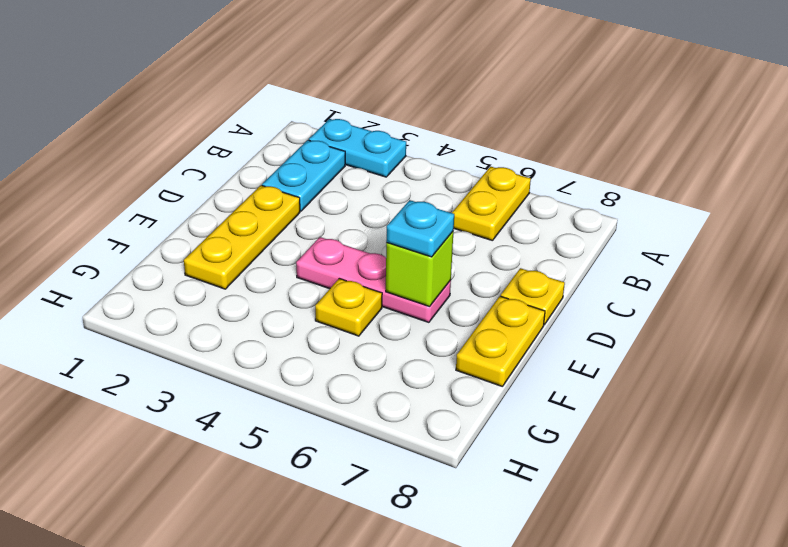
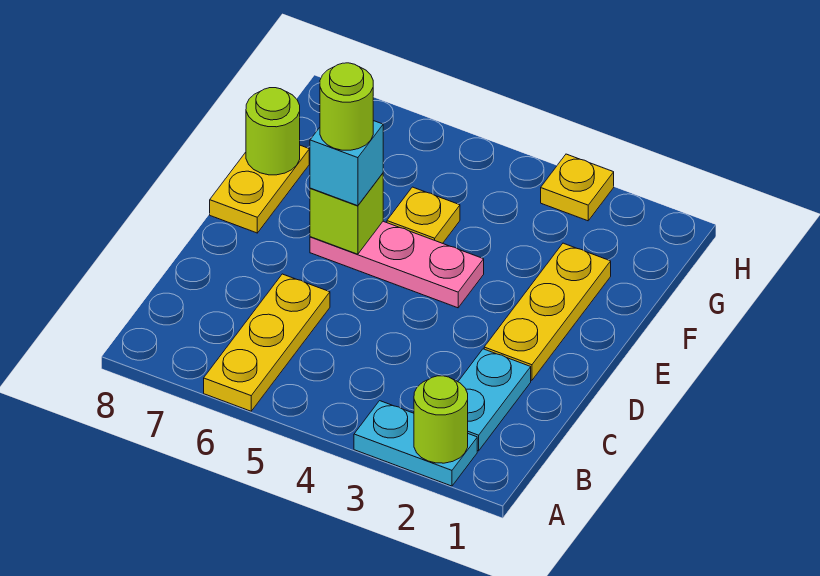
none -> lime 1x1 round brick [414,376,468,463]
yellow 1x2 plate [452,167,531,241] -> yellow 1x3 plate [204,274,330,411]
yellow 1x1 plate [501,268,565,325] -> yellow 1x1 plate moved to [541,154,614,221]
cyan 1x1 plate [386,200,454,257] -> cyan 1x1 brick [310,121,383,206]
none -> lime 1x1 round brick [320,63,373,150]
none -> lime 1x1 round brick [246,88,300,175]

